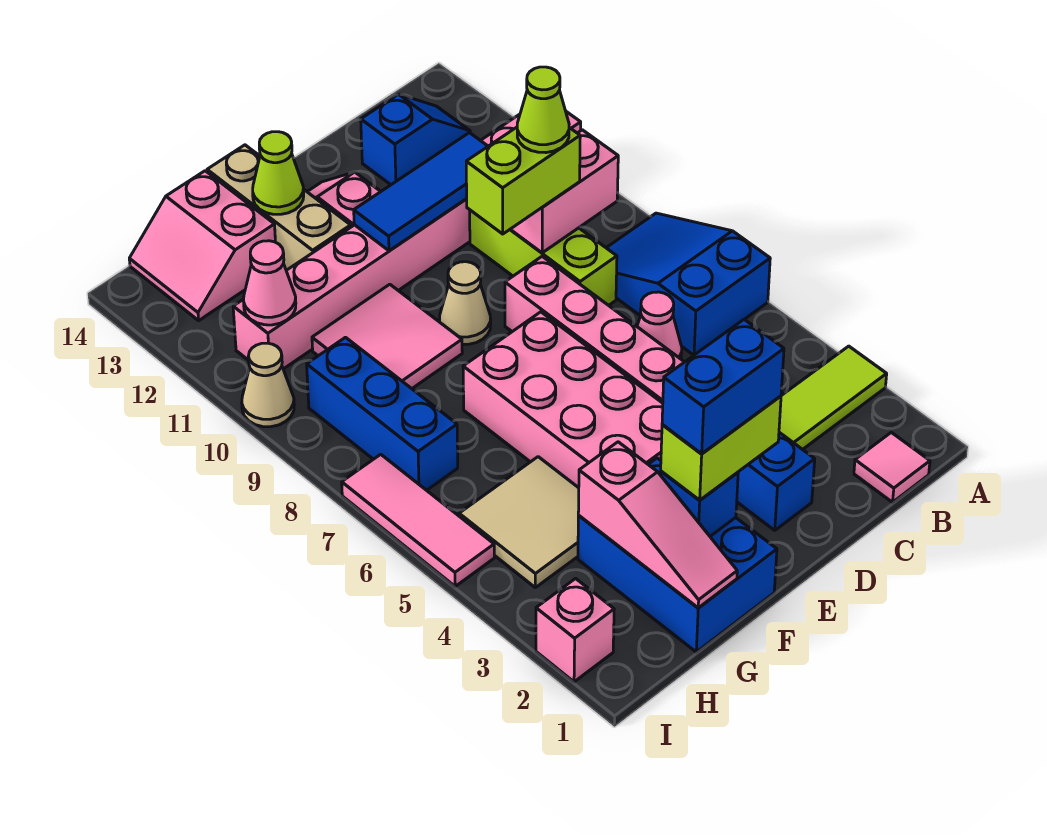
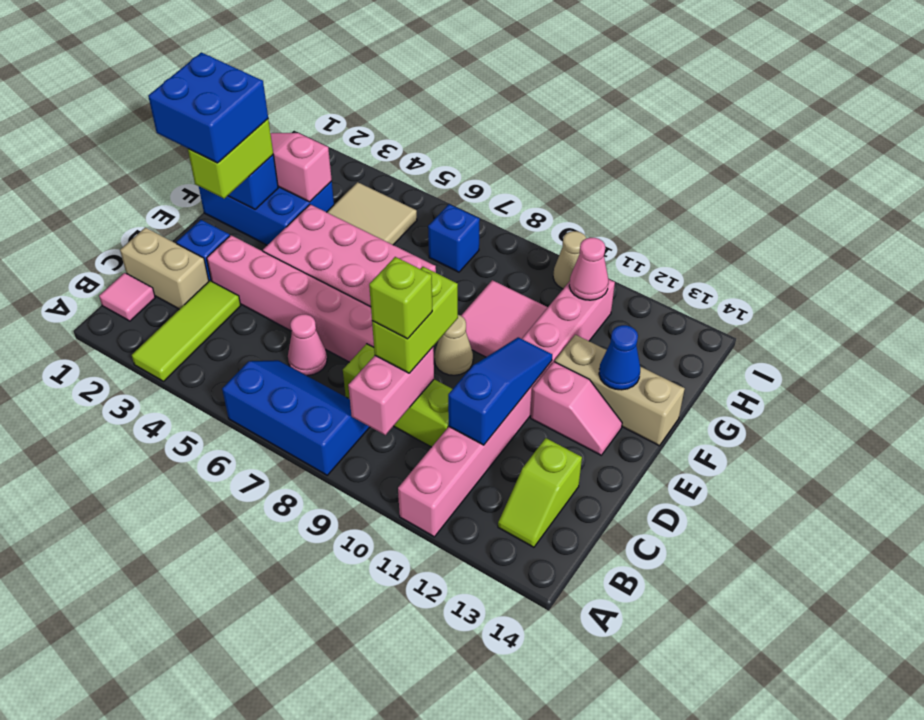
blue 2x3 slope [607,213,770,355] -> blue 2x3 slope turned to [222,360,370,475]
blue 1x2 slope [361,94,470,185] -> lime 1x2 slope [498,438,582,547]
none -> tan 1x2 brick [120,227,209,309]
lime 1x1 cone [517,67,569,153] -> lime 1x1 brick [369,257,432,339]
blue 1x3 tile [354,133,488,251] -> blue 1x3 slope [448,337,552,445]
blue 1x2 brick [662,319,784,454] -> blue 2x2 brick [148,52,268,163]
lime 1x1 cone [253,132,304,214] -> blue 1x1 cone [599,325,640,390]
pink 2x2 slope [129,171,275,320] -> none
blue 1x3 brick [307,337,458,490] -> blue 1x1 brick [428,204,480,272]
pink 1x1 brick [536,579,614,682] -> none
pink 1x3 tile [342,454,494,586] -> none

